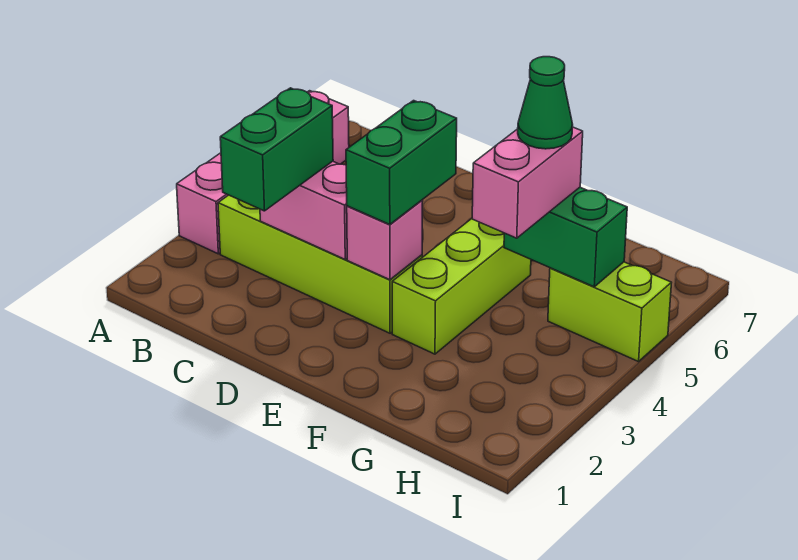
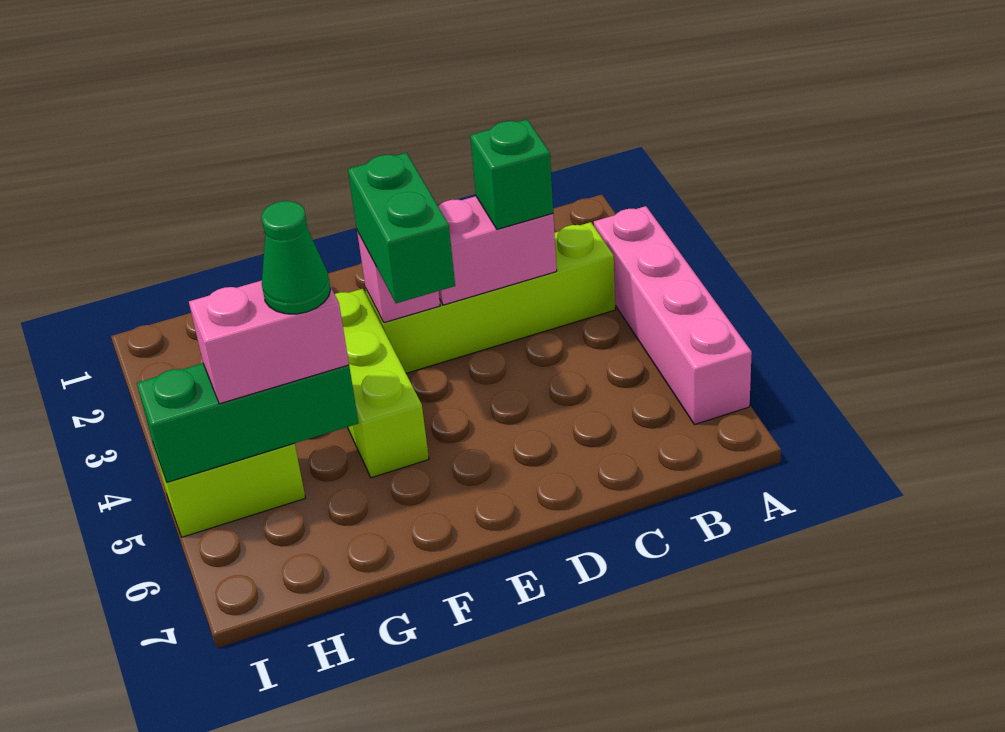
green 1x2 brick [220,88,333,211] -> green 1x1 brick [470,119,553,229]
pink 1x2 brick [472,127,583,238] -> pink 1x2 brick turned to [189,281,349,404]
green 1x2 brick [504,187,627,287] -> green 1x3 brick [137,363,359,482]

